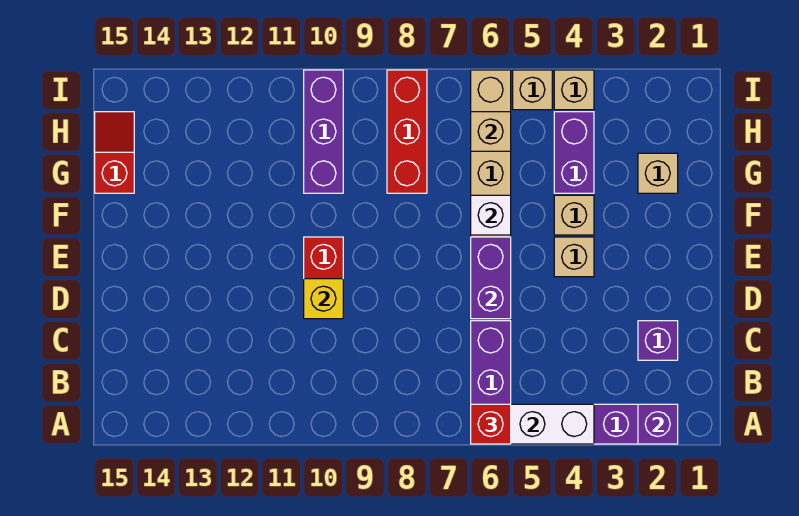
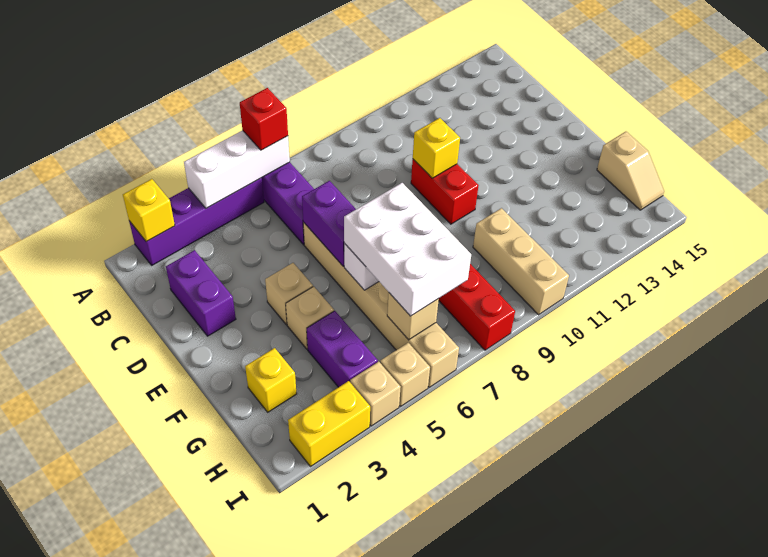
purple 1x1 brick [638,404,678,444] -> yellow 1x1 brick [123,179,175,242]
purple 1x1 brick [638,321,678,360] -> purple 1x2 brick [166,250,236,336]
none -> white 2x3 brick [344,183,471,316]
tan 1x1 brick [638,153,678,193] -> yellow 1x1 brick [245,348,297,412]
purple 1x3 brick [304,70,343,193] -> tan 1x3 brick [473,208,569,315]
red 1x2 slope [95,112,134,193] -> tan 1x2 slope [597,132,664,210]
none -> yellow 1x2 brick [288,381,370,467]

